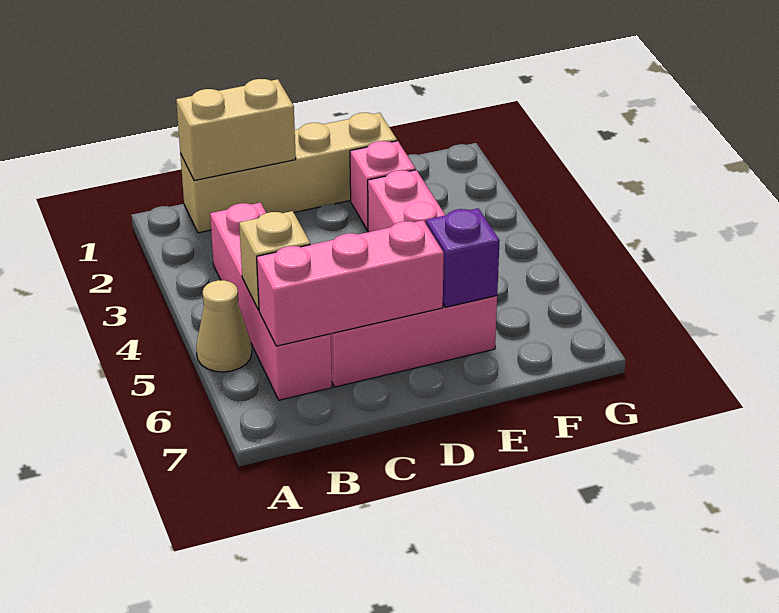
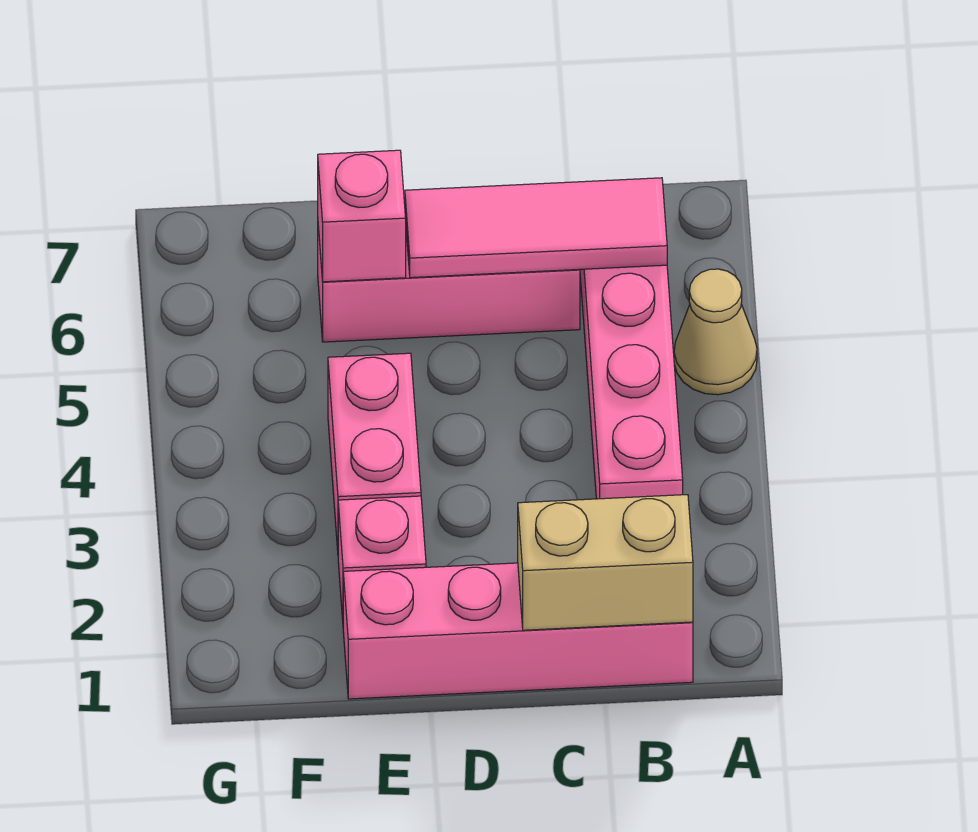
tan 1x4 brick [180,113,397,233] -> pink 1x4 brick [343,563,693,699]
tan 1x1 brick [239,211,310,310] -> none
pink 1x3 brick [257,220,444,346] -> pink 1x3 tile [405,178,667,278]
purple 1x1 brick [426,208,500,307] -> pink 1x1 brick [318,150,406,282]

